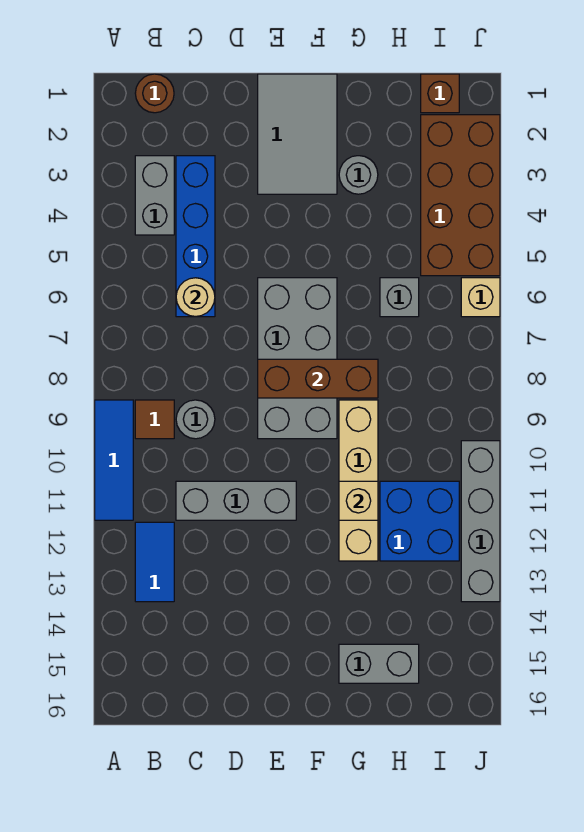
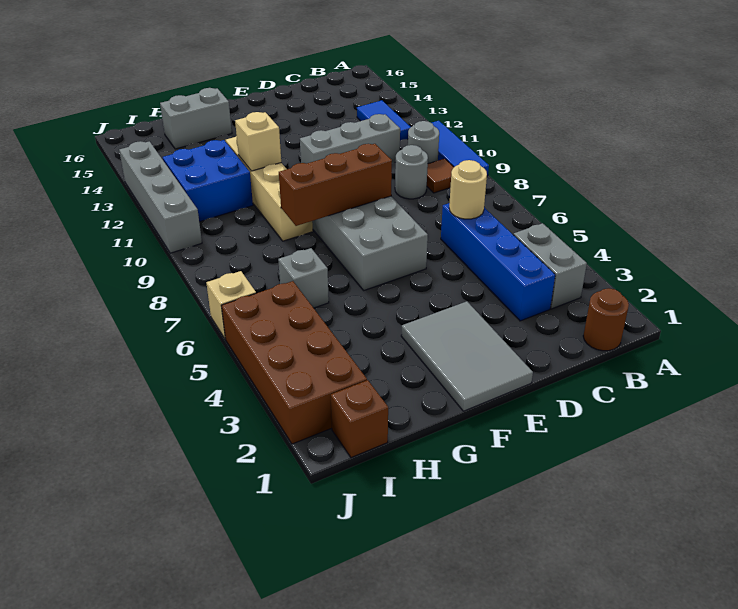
grey 1x1 round brick [339,156,378,194] -> grey 1x1 round brick moved to [408,121,439,164]

